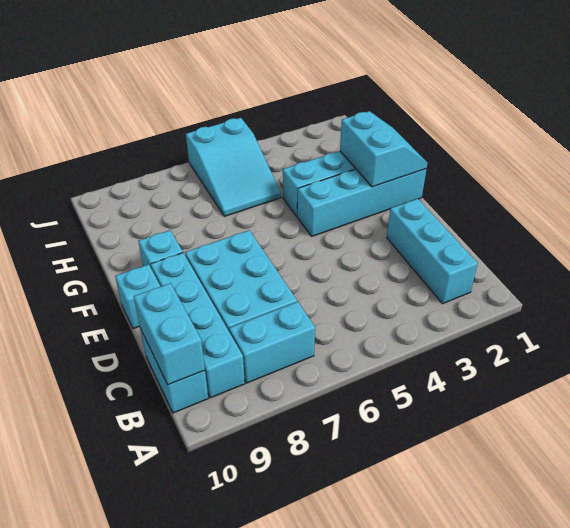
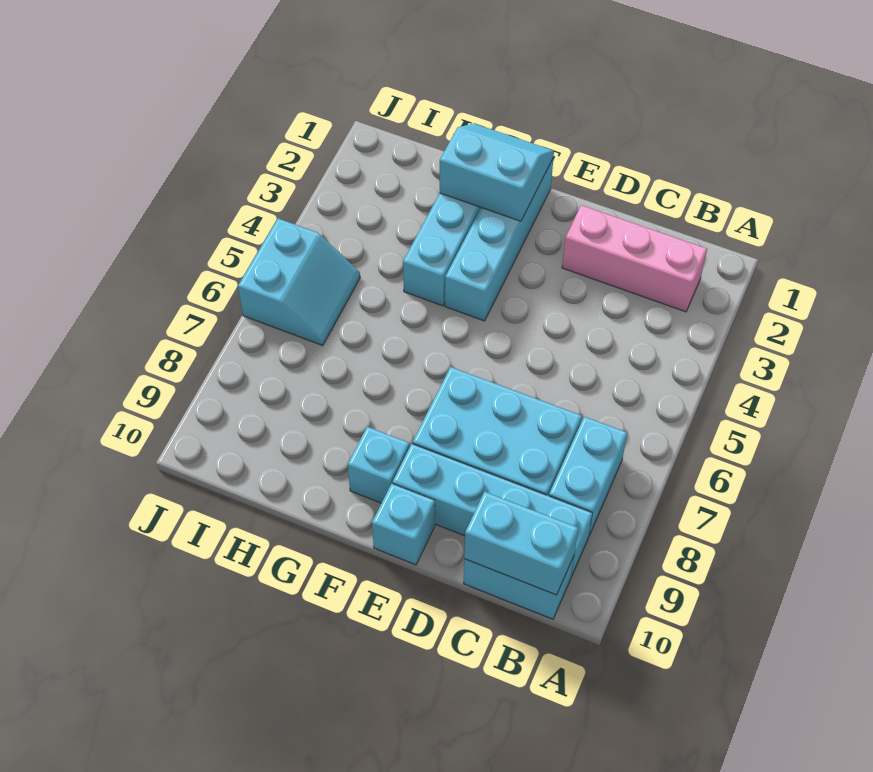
cyan 1x3 brick [387,199,478,304] -> pink 1x3 brick [562,205,707,312]
cyan 2x3 slope [186,118,281,216] -> cyan 2x2 slope [238,218,360,346]

